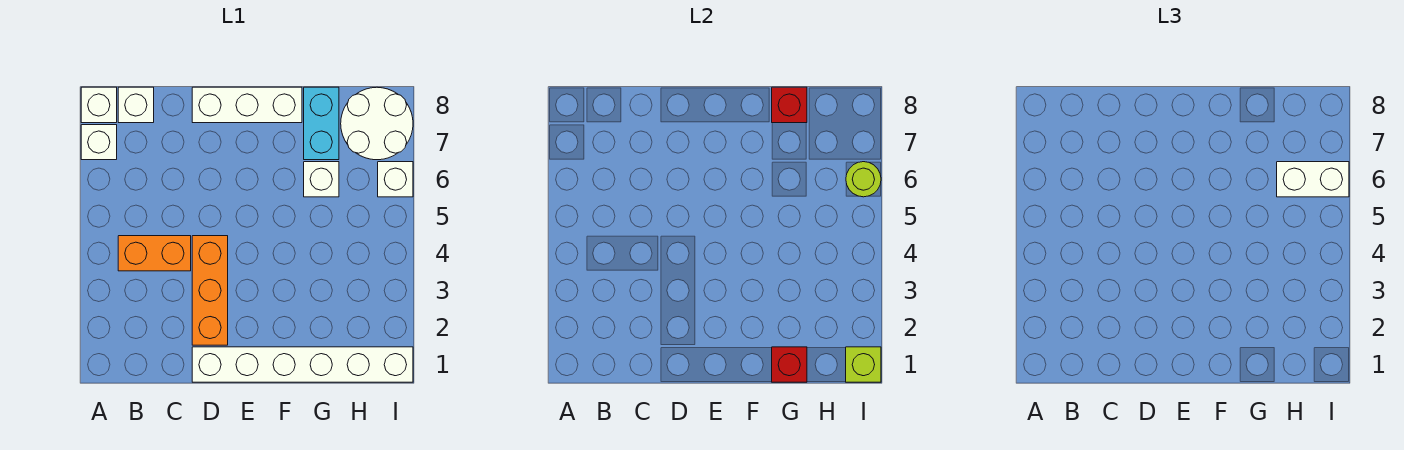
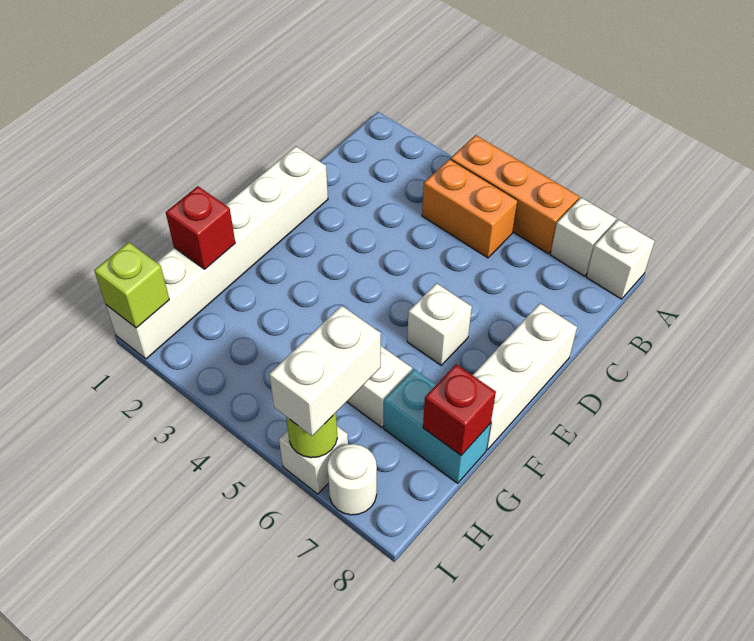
orange 1x2 brick [118,236,191,271] -> orange 1x2 brick turned to [422,159,517,258]
white 1x1 brick [118,87,154,123] -> white 1x1 brick moved to [407,283,472,365]
orange 1x3 brick [192,236,228,345] -> orange 1x3 brick moved to [451,135,579,254]
white 2x2 round brick [341,87,413,160] -> white 1x1 round brick [327,444,377,515]

